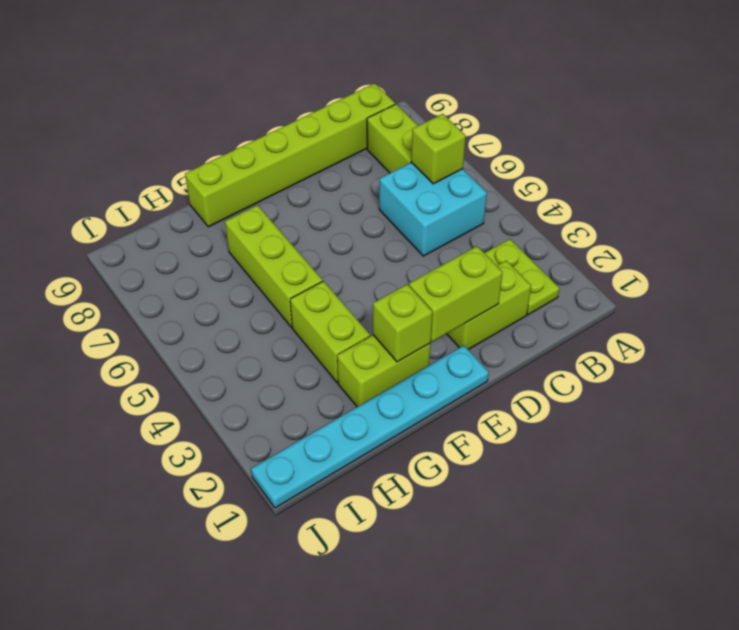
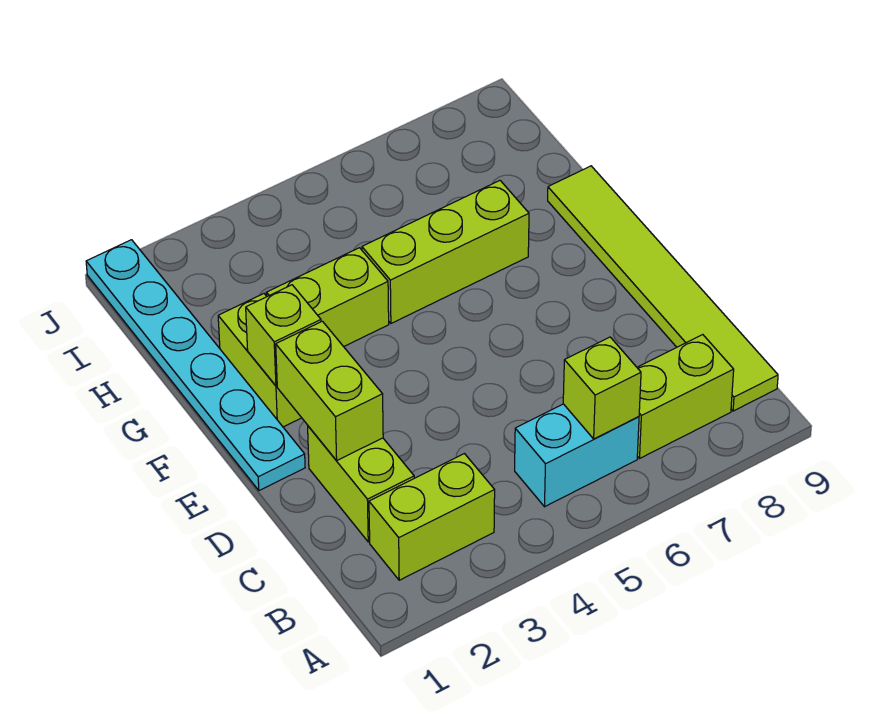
lime 1x2 plate [485,239,560,315] -> lime 1x2 brick [369,454,495,580]
cyan 2x2 brick [379,162,487,256] -> cyan 1x2 brick [515,404,639,507]
lime 1x6 brick [185,83,395,227] -> lime 1x6 tile [548,166,778,411]

